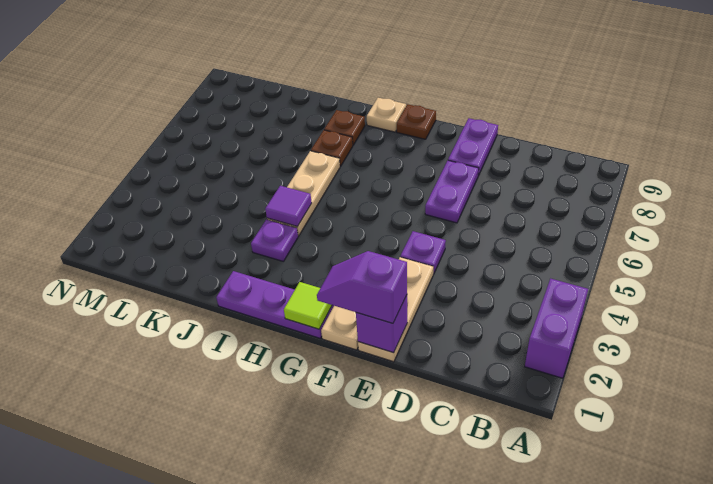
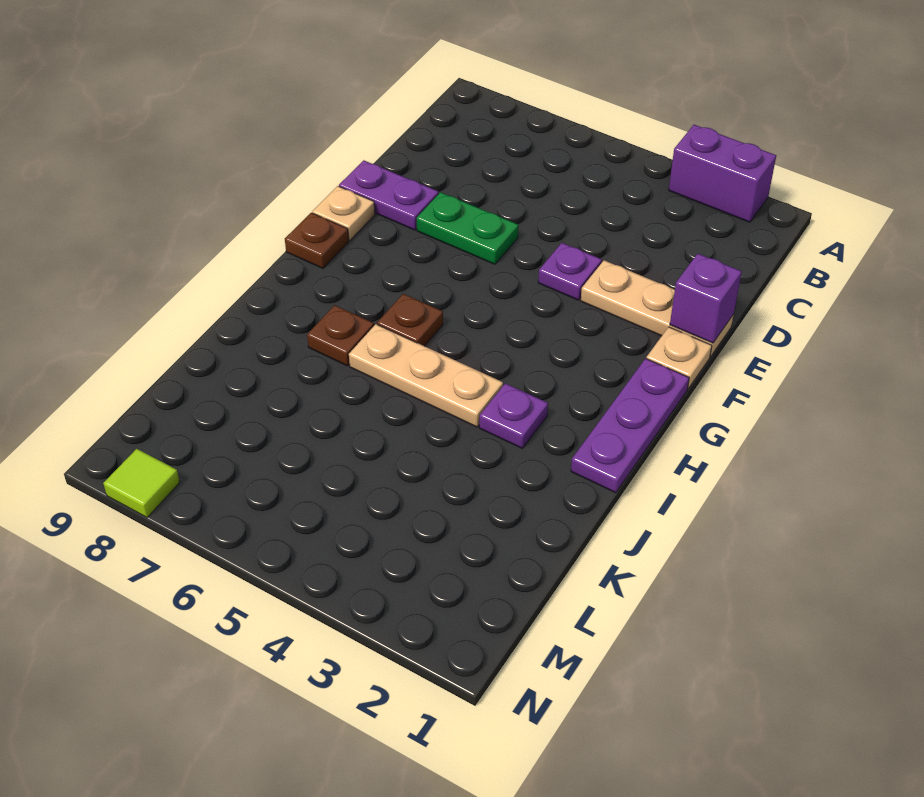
purple 1x2 slope [317,251,407,323] -> none
purple 1x2 plate [425,160,479,223] -> green 1x2 plate [417,192,518,264]
lime 1x1 tile [284,282,332,329] -> lime 1x1 tile moved to [103,449,180,517]
tan 1x1 plate [367,98,406,132] -> tan 1x1 plate moved to [312,186,375,240]
purple 1x1 tile [265,186,312,226] -> none
brown 1x1 plate [324,110,365,145] -> brown 1x1 plate moved to [377,294,443,346]

